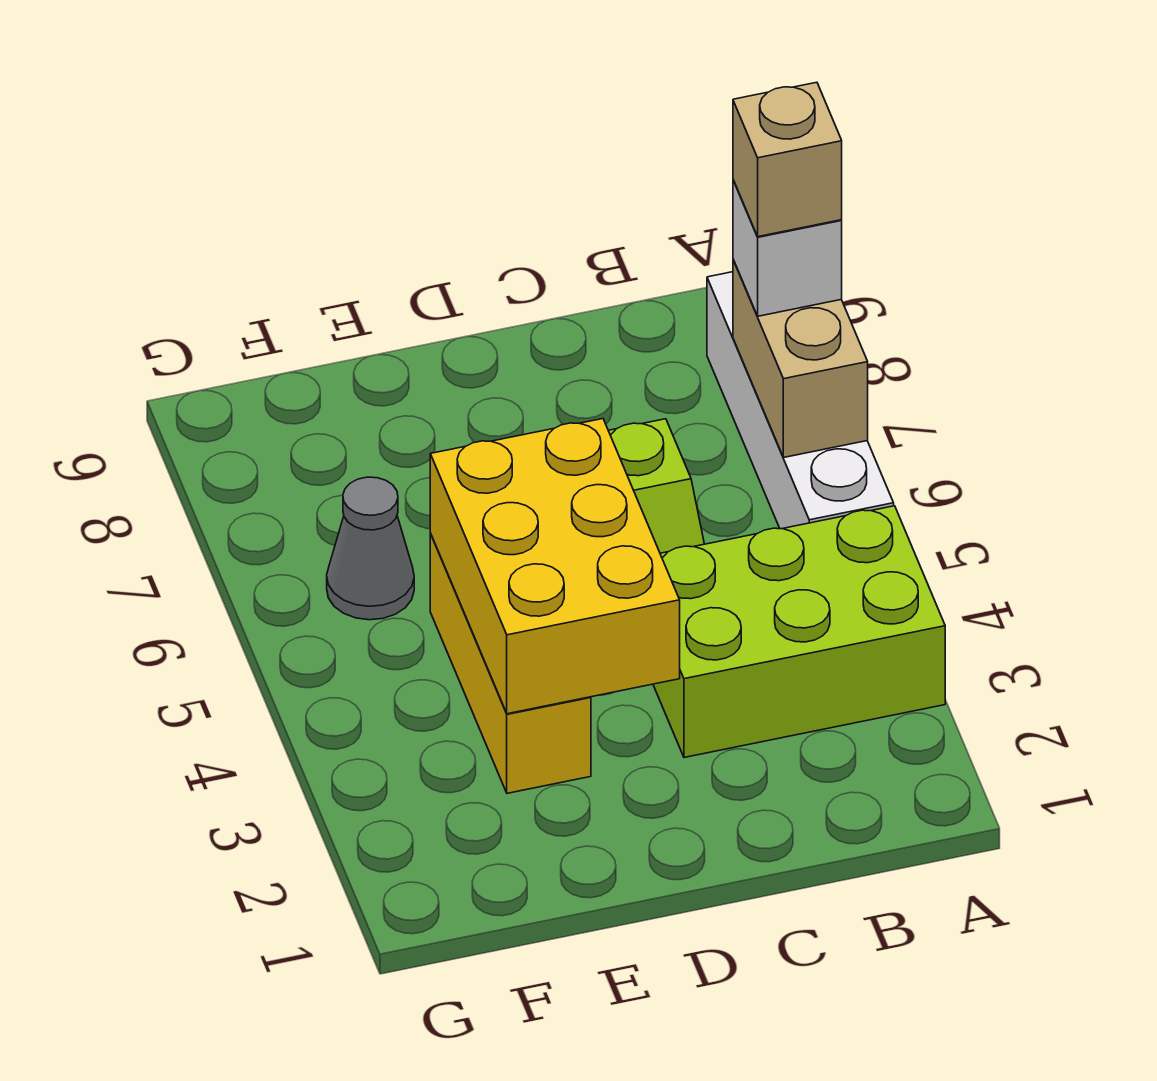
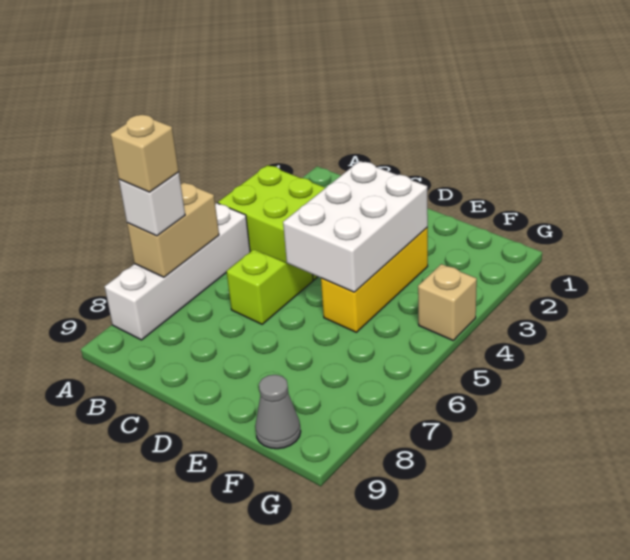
yellow 2x3 brick [430,419,680,714] -> white 2x3 brick [283,161,428,292]
grey 1x1 cone [327,477,414,620] -> grey 1x1 cone moved to [255,375,301,449]
none -> tan 1x1 brick [418,264,477,340]

